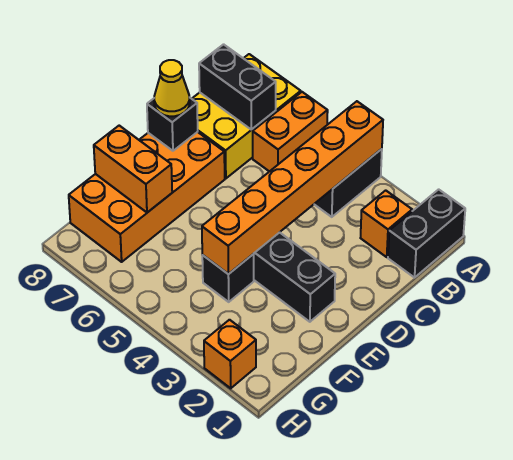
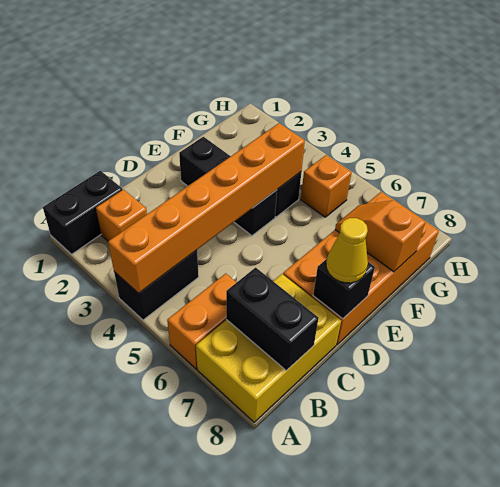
orange 1x2 brick [94,126,172,212] -> orange 1x2 slope [335,200,426,272]
orange 1x1 brick [204,320,256,388] -> orange 1x1 brick moved to [301,155,352,217]

